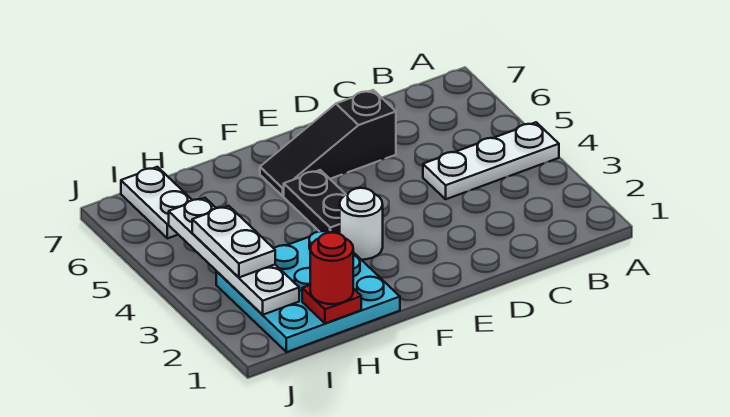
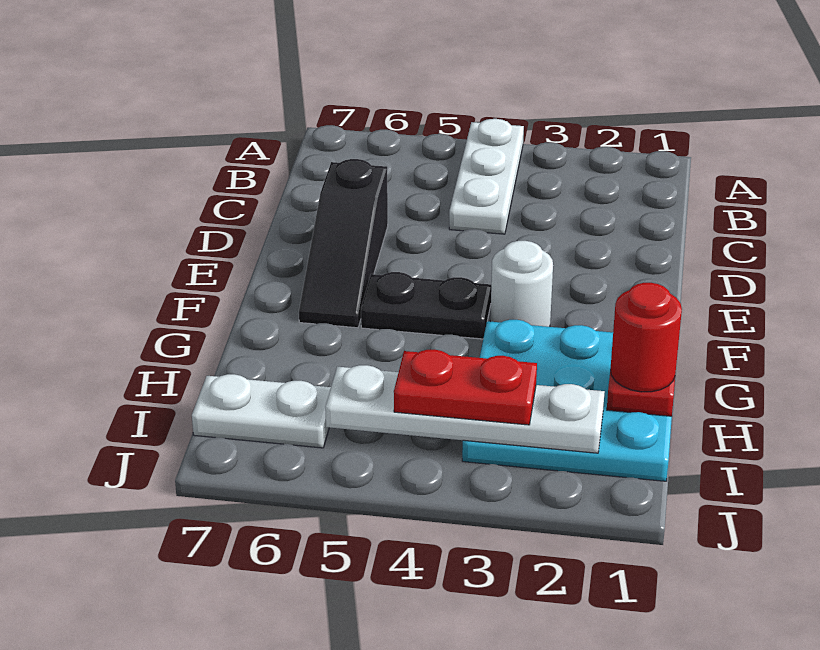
white 1x2 plate [192,206,275,277] -> red 1x2 plate [394,349,537,425]

